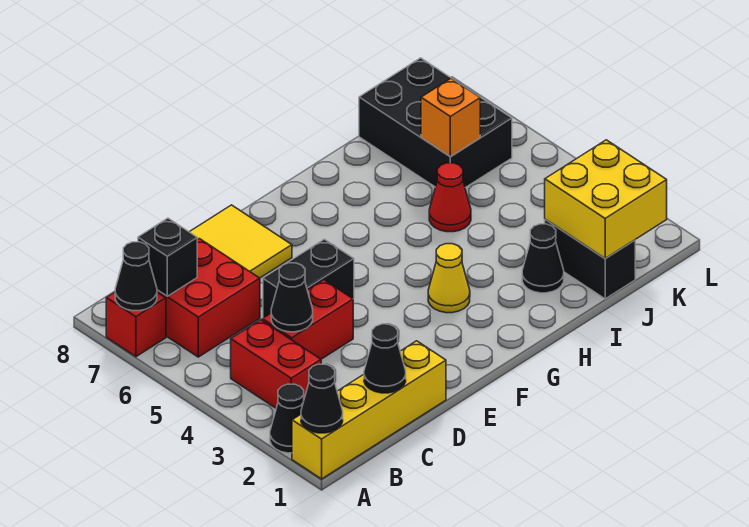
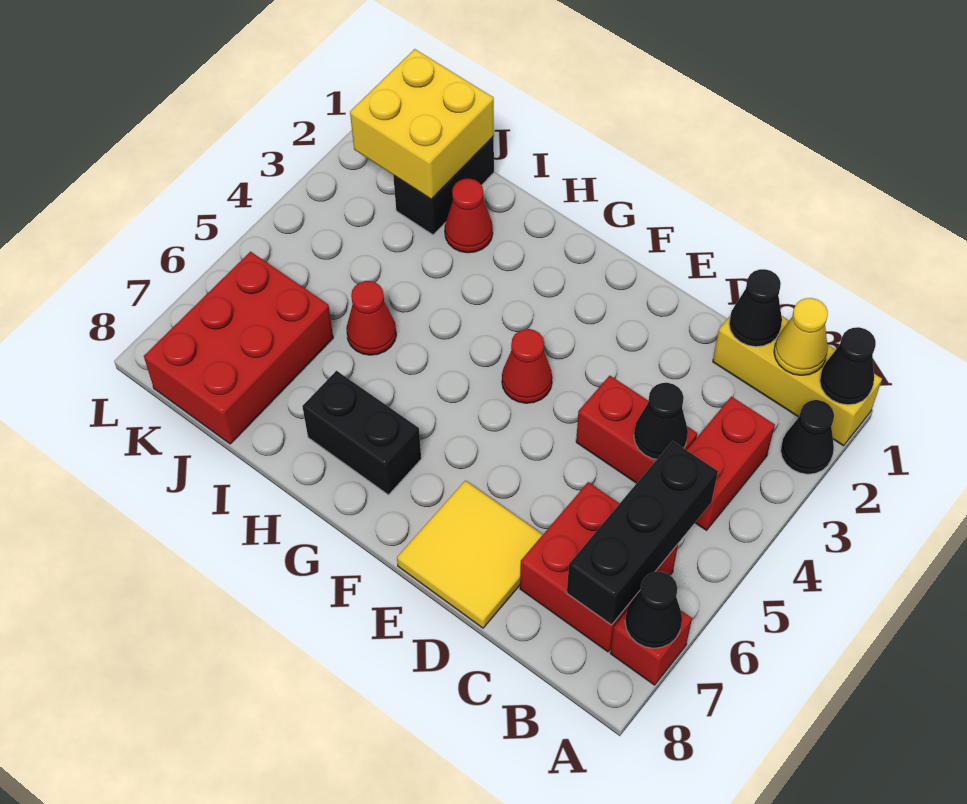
yellow 1x4 brick [292,341,446,479] -> yellow 1x3 brick [713,316,882,446]
black 1x1 brick [138,218,197,296] -> black 1x3 brick [567,441,718,625]
black 1x2 brick [263,239,354,318] -> black 1x2 brick moved to [302,371,421,495]
none -> red 1x1 cone [502,329,552,403]
yellow 1x1 cone [428,244,470,313] -> yellow 1x1 cone moved to [774,298,828,375]
black 1x1 cone [522,224,564,293] -> red 1x1 cone [445,179,493,253]
black 2x3 brick [359,58,512,188] -> red 2x3 brick [144,252,333,444]
orange 1x1 brick [421,79,480,156] -> none

